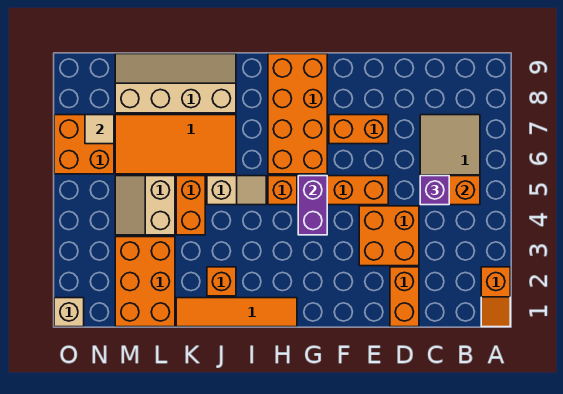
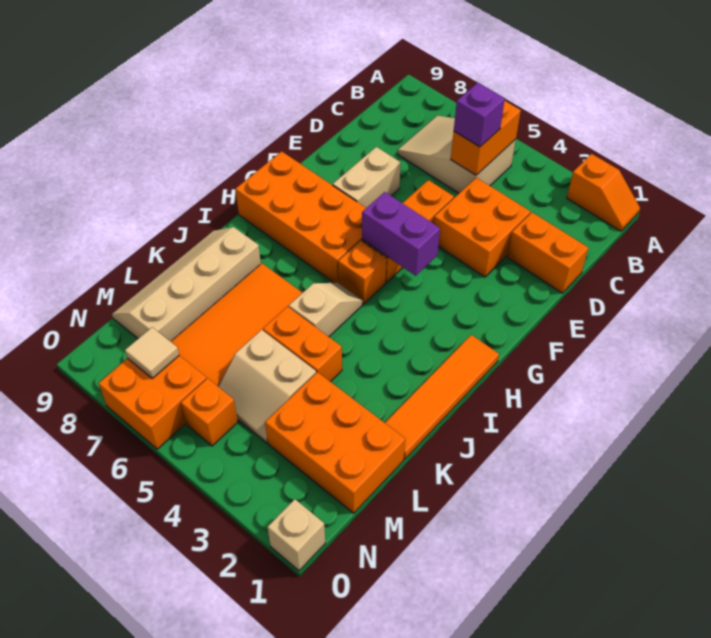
orange 1x2 brick [329,115,388,144] -> tan 1x2 brick [333,147,401,208]
orange 1x1 brick [207,267,236,296] -> orange 1x1 brick moved to [181,378,238,446]

